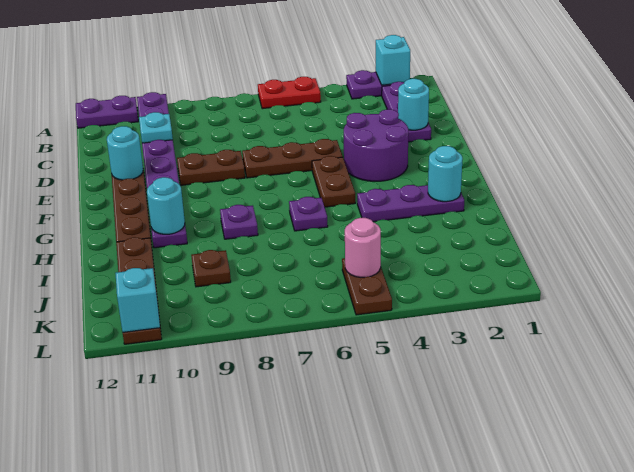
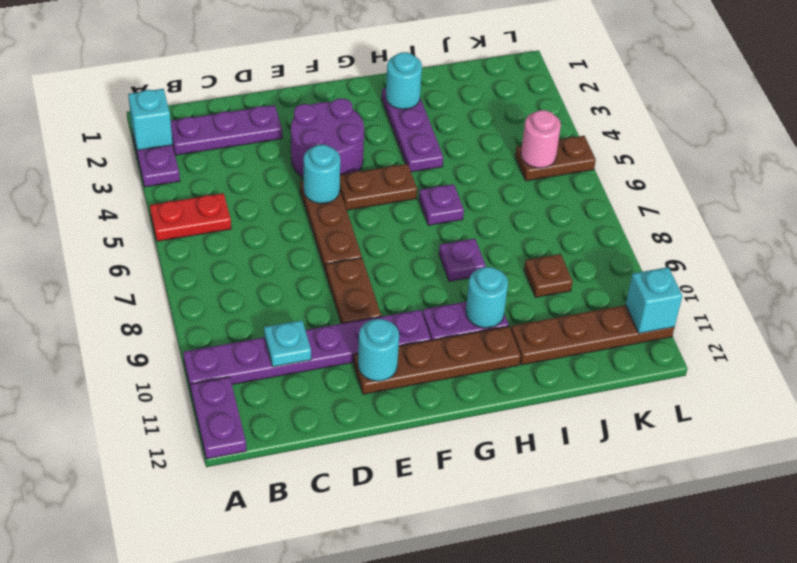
red 1x2 plate [258,77,321,109] -> red 1x2 plate turned to [150,193,231,241]
cyan 1x1 round brick [398,79,429,130] -> cyan 1x1 round brick moved to [304,145,340,204]

